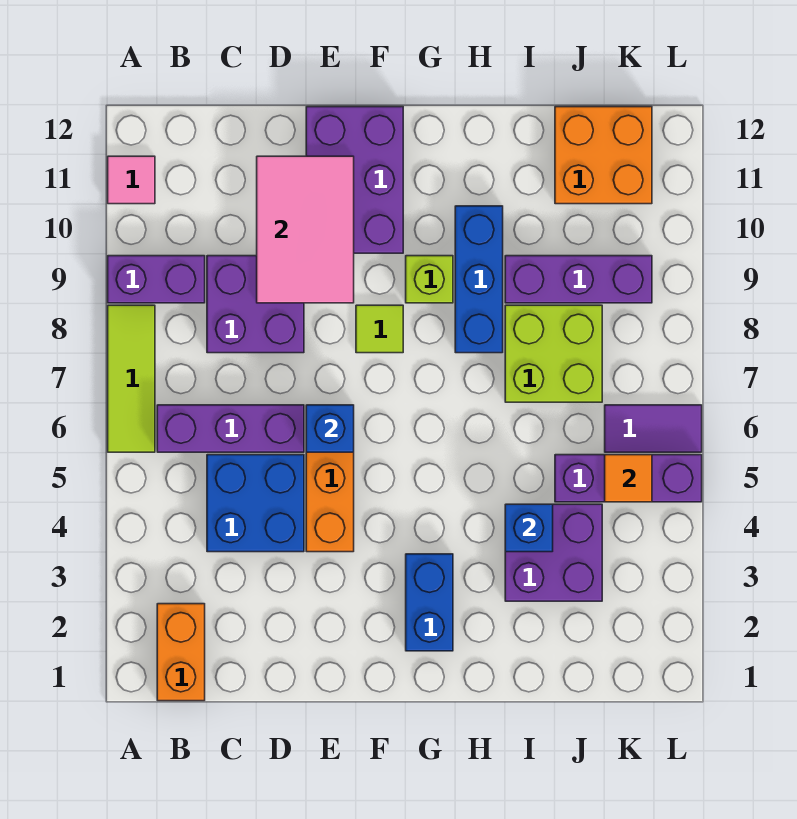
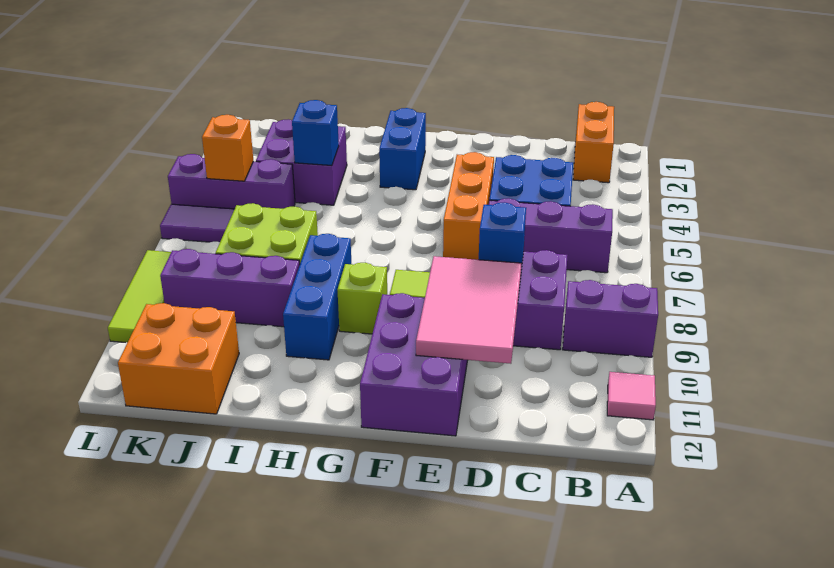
lime 1x3 tile [108,305,155,452] -> lime 1x3 tile moved to [108,250,171,343]
blue 1x1 brick [306,405,354,452] -> blue 1x1 brick moved to [479,203,526,269]
orange 1x1 tile [605,455,652,502] -> orange 1x1 brick [202,115,253,181]

